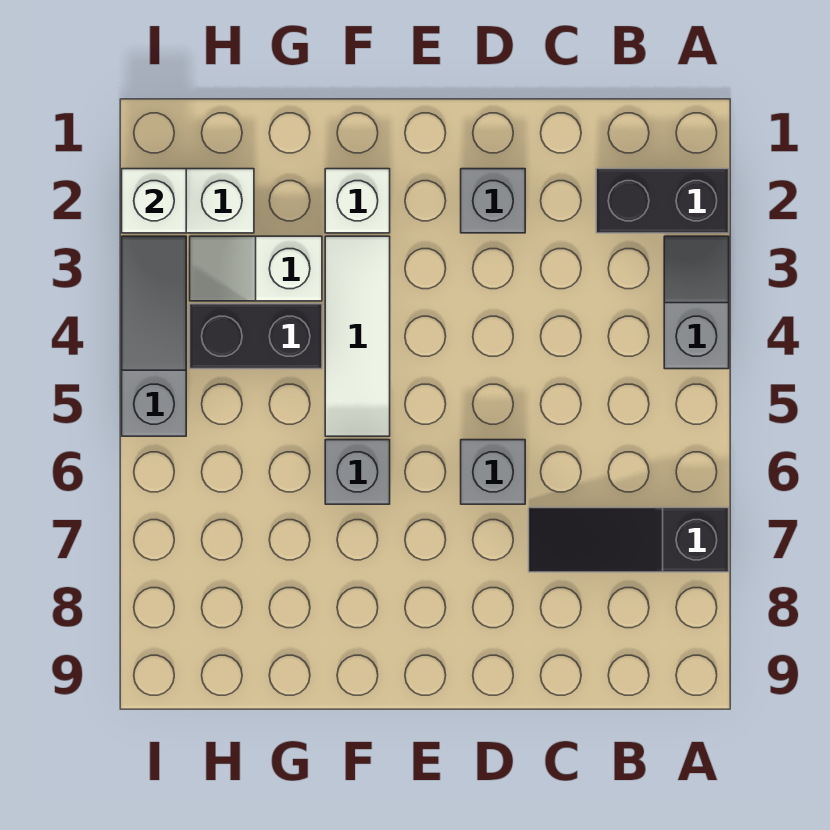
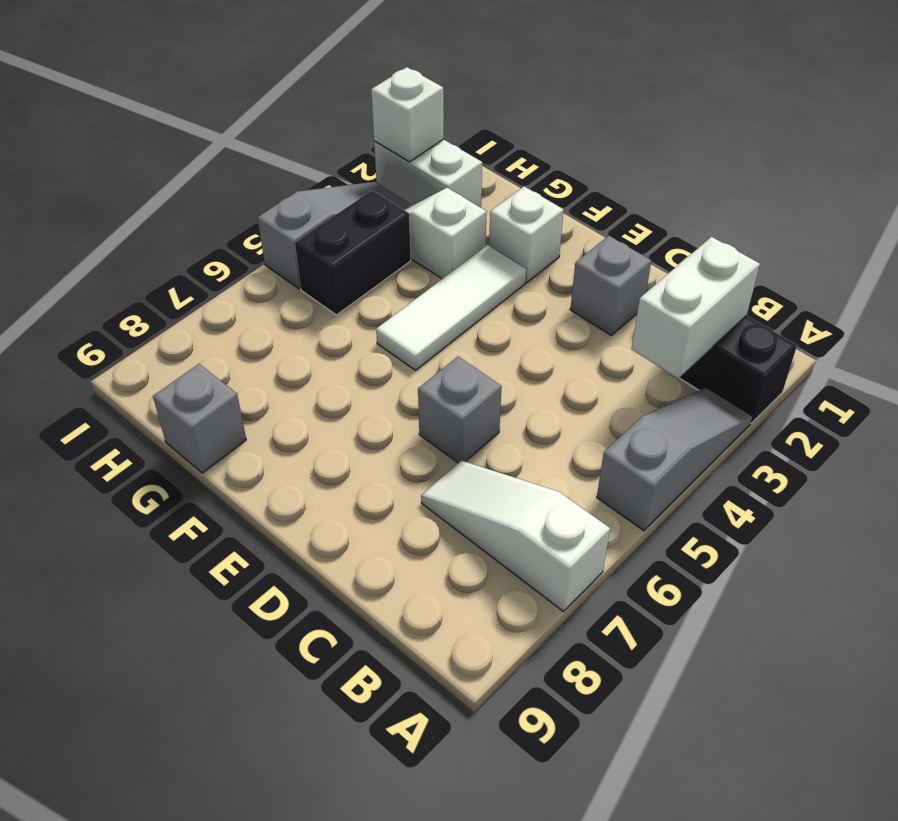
grey 1x2 slope [664,236,729,369] -> grey 1x3 slope [597,388,752,531]
black 1x3 slope [529,508,729,572] -> white 1x3 slope [421,460,610,611]
none -> white 1x2 brick [631,237,760,378]
grey 1x1 brick [325,440,390,504] -> grey 1x1 brick moved to [153,364,246,473]
black 1x2 brick [190,304,322,369] -> black 1x2 brick turned to [295,190,411,315]

